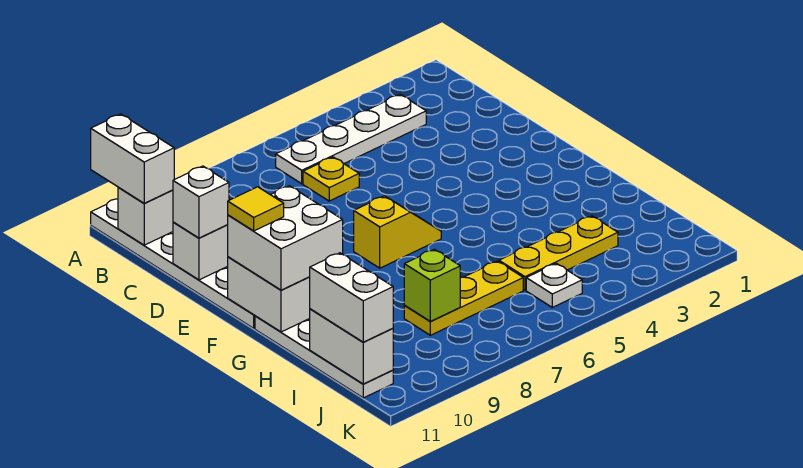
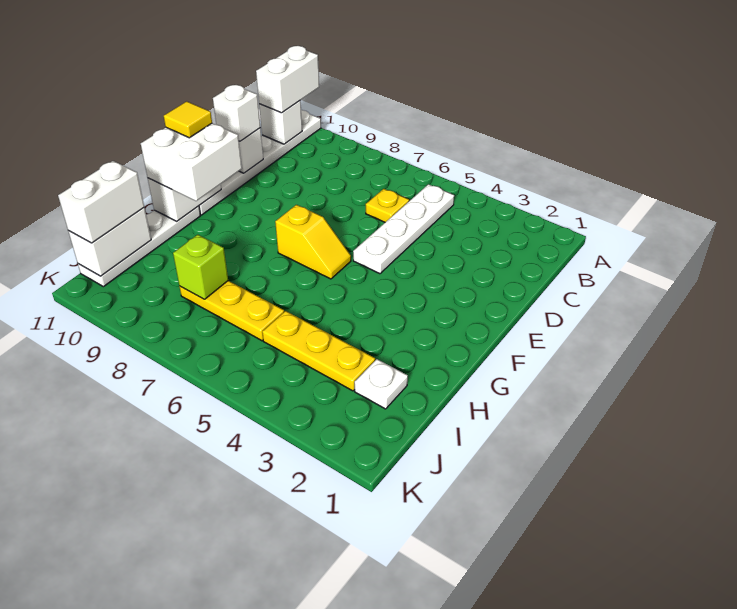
white 1x4 plate [276,94,426,184] -> white 1x4 plate turned to [353,184,454,274]
white 1x1 plate [526,263,582,307] -> white 1x1 plate moved to [355,359,408,409]

